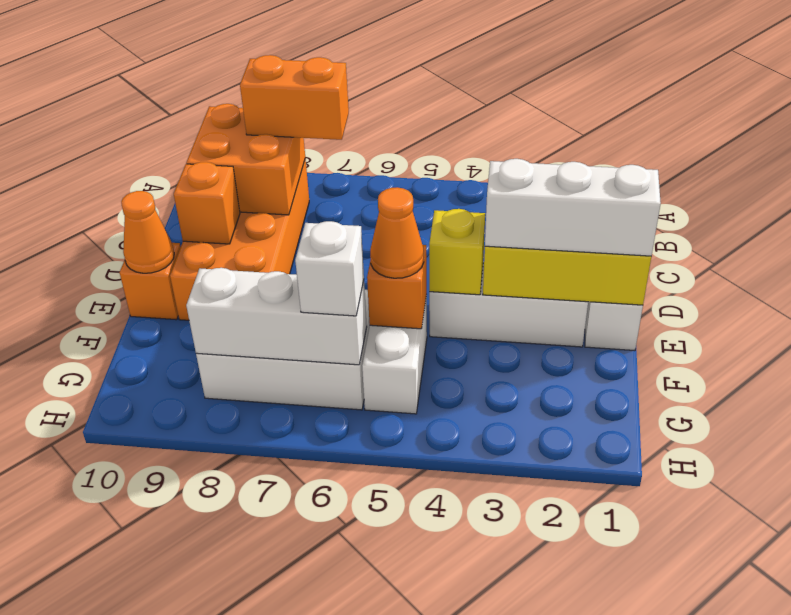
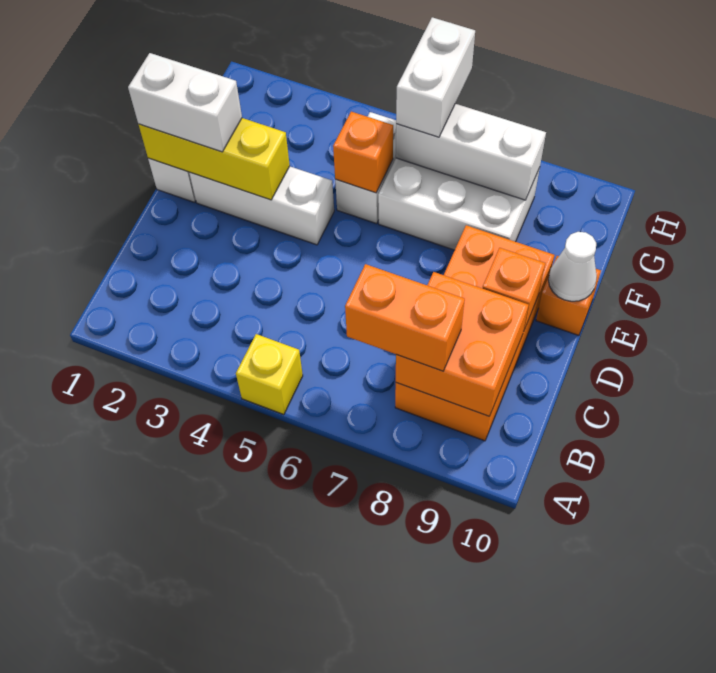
white 1x3 brick [485,159,661,256] -> white 1x2 brick [128,53,242,152]
yellow 1x1 brick [429,209,485,295] -> yellow 1x1 brick moved to [236,334,303,415]
orange 1x1 cone [121,191,174,273] -> white 1x1 cone [548,232,597,301]
orange 1x1 cone [370,187,424,278] -> none
white 1x1 brick [295,221,364,316] -> white 1x2 brick [396,17,475,137]

